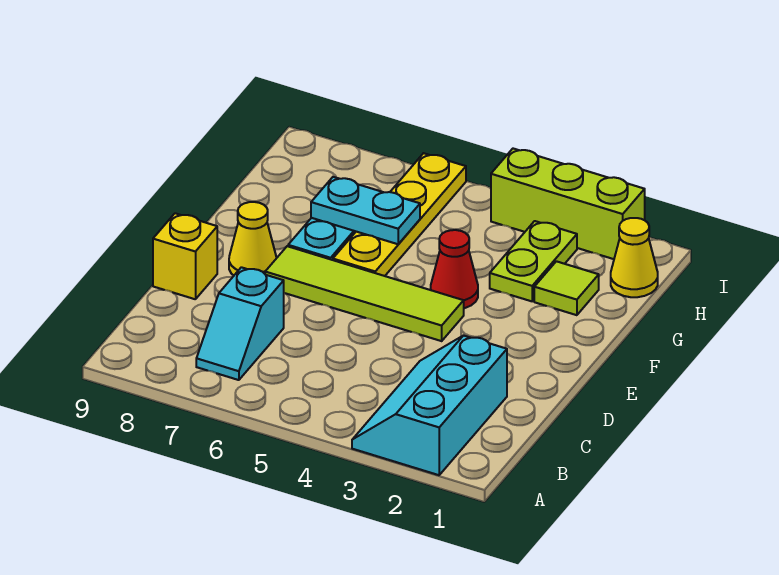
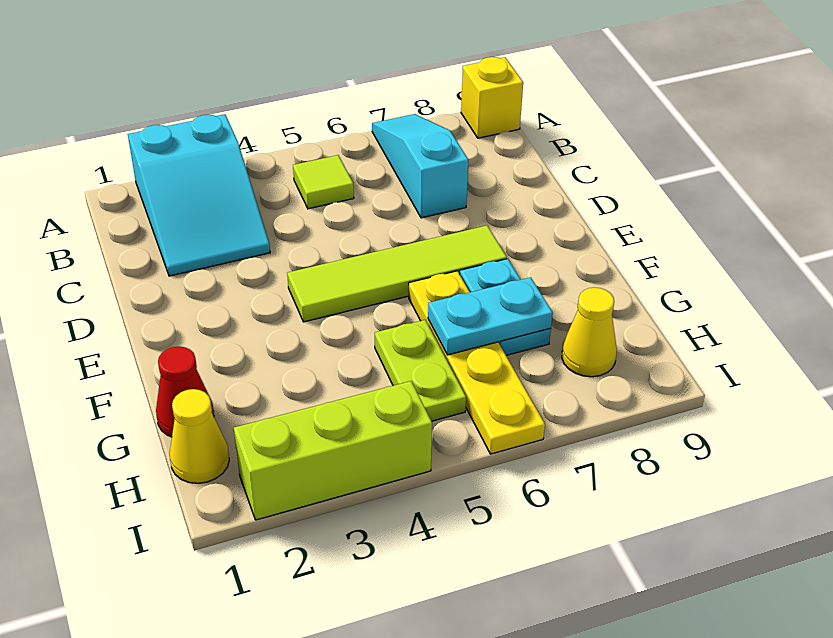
cyan 2x3 slope [352,336,507,475] -> cyan 2x3 slope turned to [128,114,270,276]
cyan 1x2 slope [196,267,284,380] -> cyan 1x3 slope [372,114,468,218]
yellow 1x1 brick [153,213,217,299] -> yellow 1x1 brick moved to [461,57,523,138]
yellow 1x1 cone [229,202,276,275] -> yellow 1x1 cone moved to [562,288,617,377]
red 1x1 cone [431,230,478,308] -> red 1x1 cone moved to [156,346,214,437]
lime 1x1 tile [534,261,599,315] -> lime 1x1 tile moved to [293,155,354,209]
lime 1x2 plate [490,221,577,301] -> lime 1x2 plate moved to [375,320,466,421]

